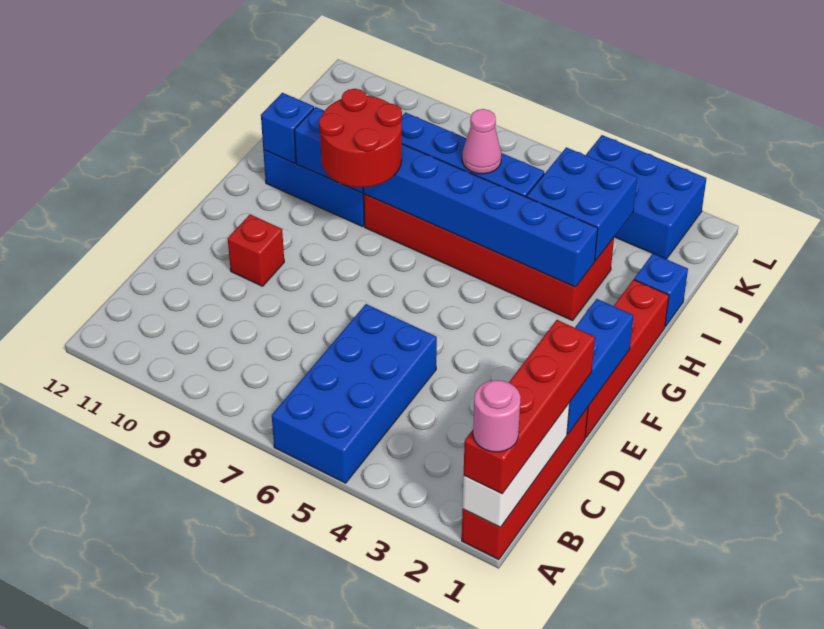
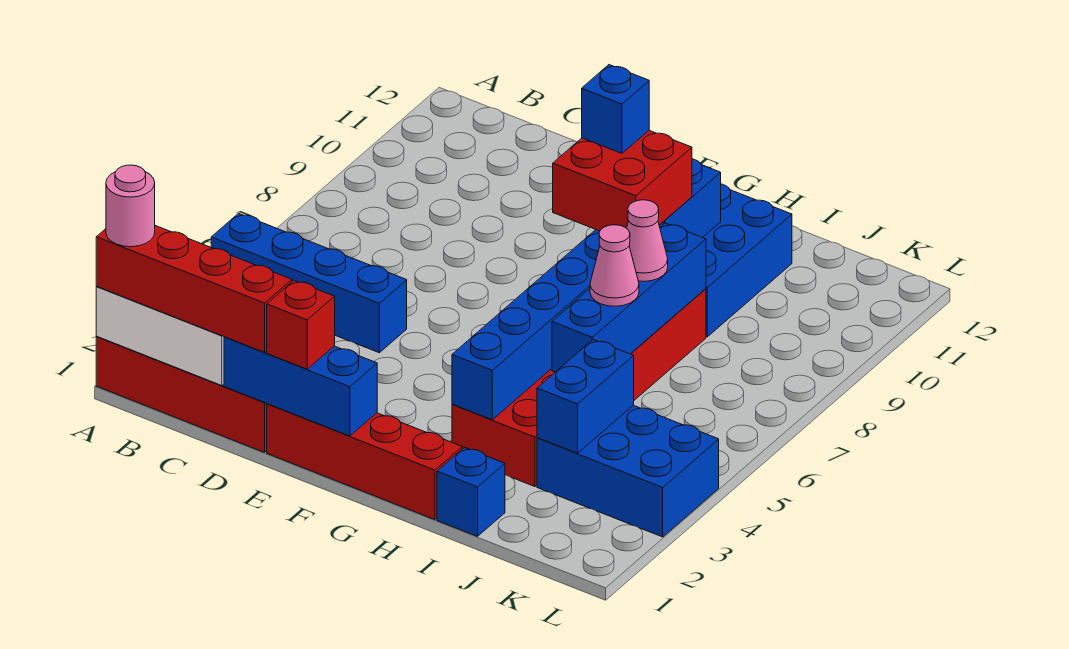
blue 2x4 brick [272,304,437,483] -> blue 1x4 brick [211,213,407,353]
red 1x1 brick [228,215,284,286] -> red 1x1 brick moved to [267,280,335,369]
red 2x2 round brick [319,89,402,187] -> red 2x2 brick [553,130,692,231]
blue 1x1 brick [261,93,314,163] -> blue 1x1 brick moved to [582,65,649,153]
blue 2x2 brick [527,147,637,261] -> blue 1x2 brick [537,340,634,453]
none -> pink 1x1 cone [627,200,668,281]
blue 2x3 brick [586,135,706,259] -> blue 2x3 brick turned to [537,405,719,537]

